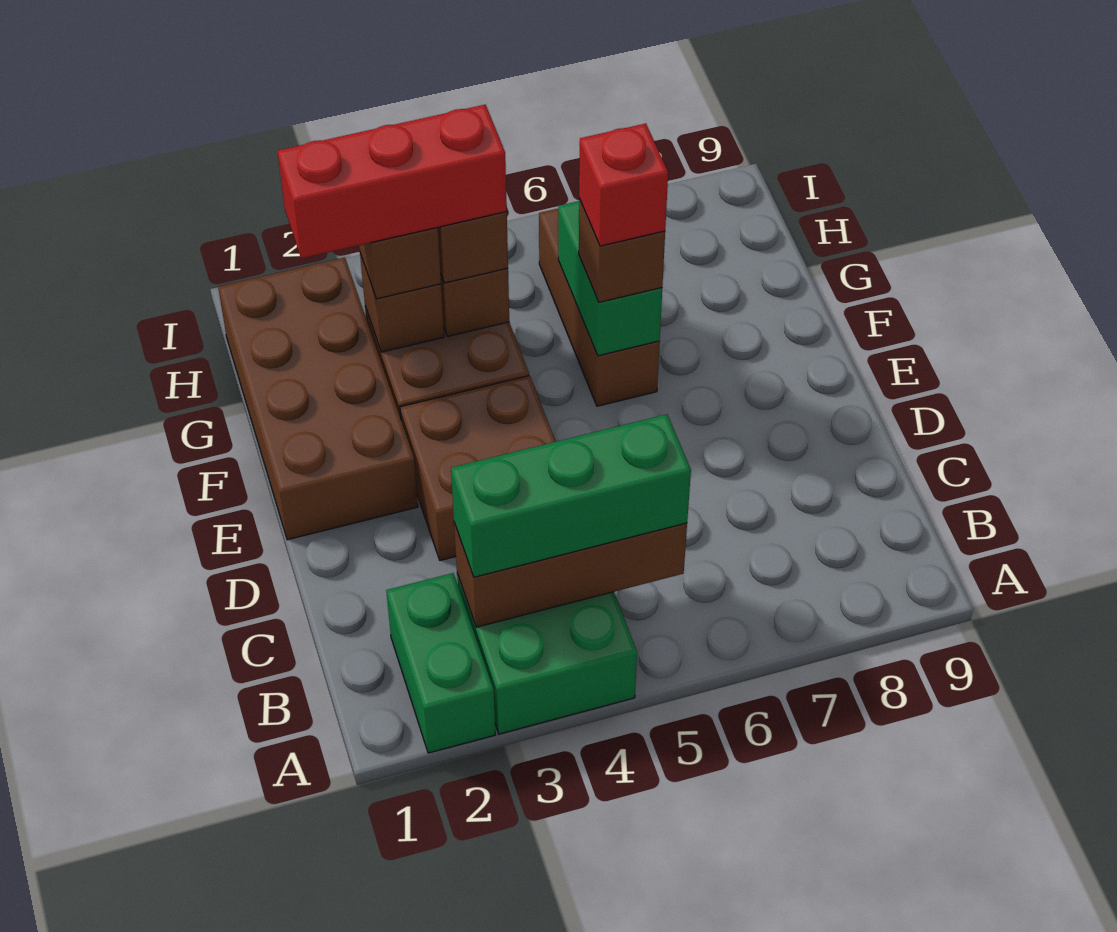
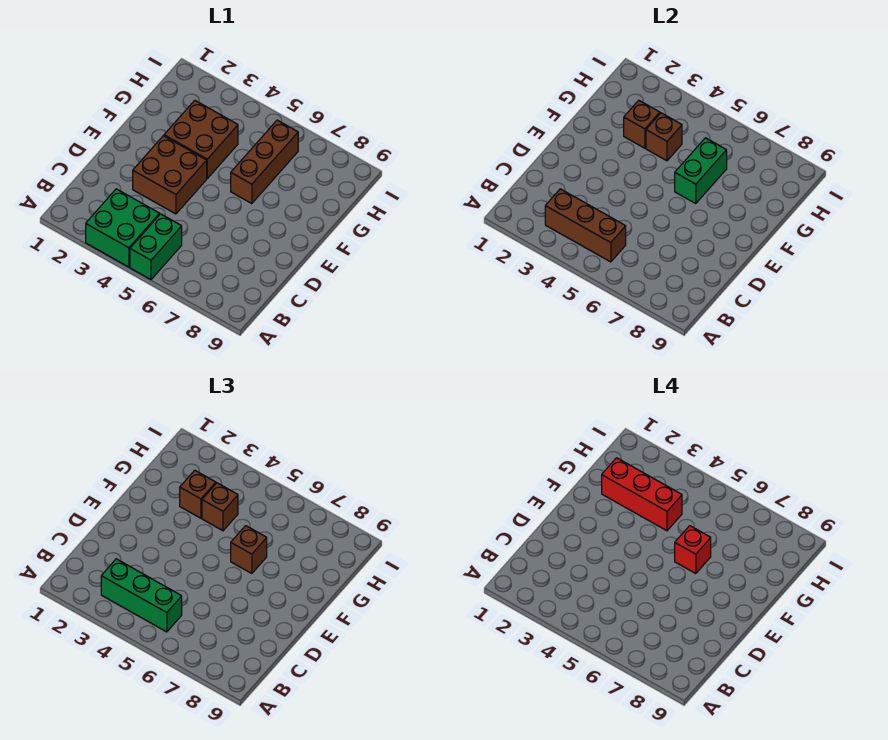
green 1x2 brick [386,573,495,753] -> green 1x2 brick moved to [130,214,182,279]
brown 2x4 brick [218,258,418,540] -> none

